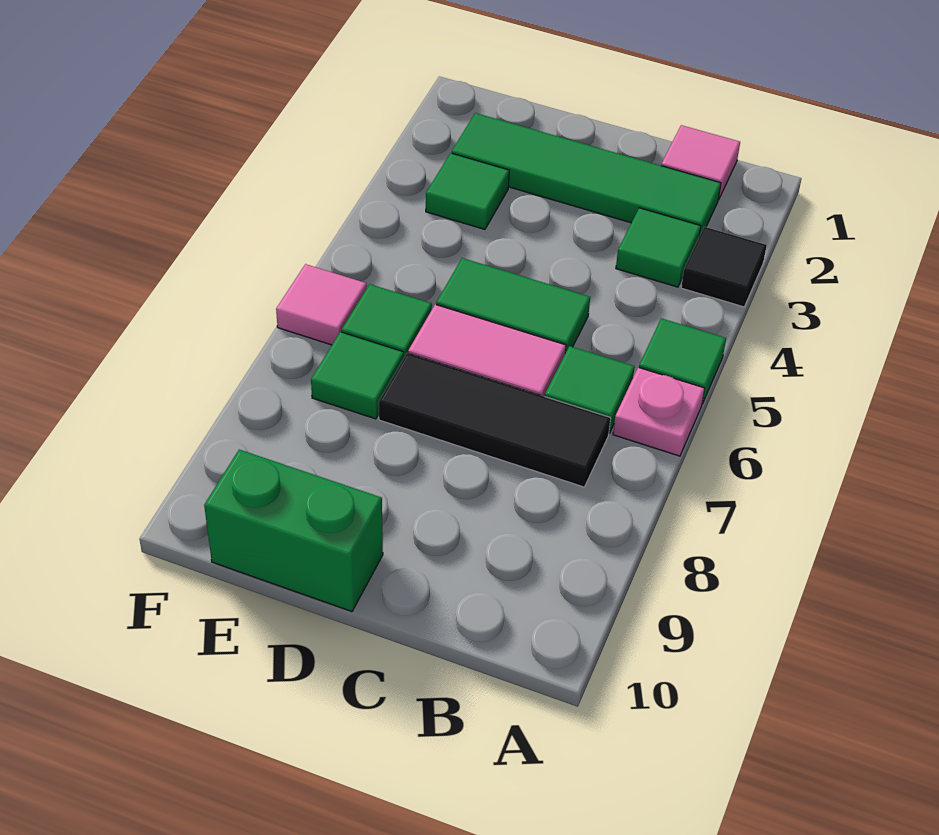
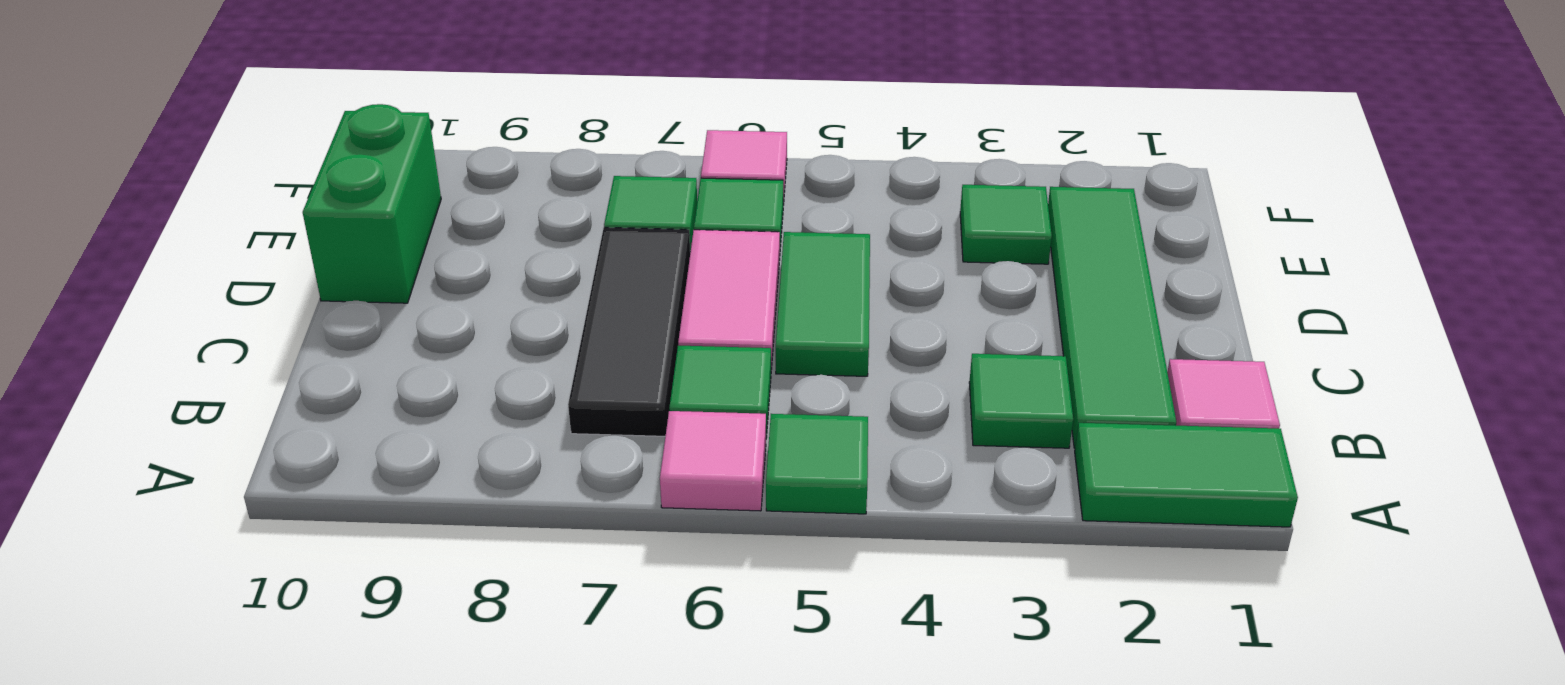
none -> green 1x2 tile [1075,423,1298,527]
black 1x1 tile [681,227,767,307] -> none
pink 1x1 plate [613,367,705,456] -> pink 1x1 tile [660,411,766,511]

